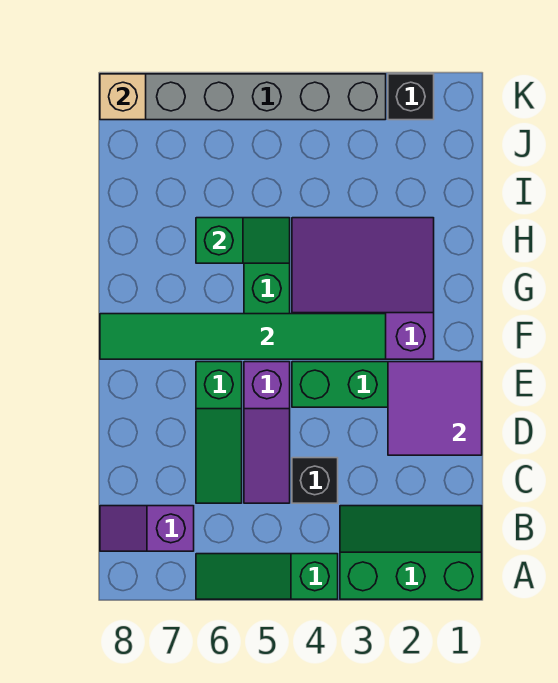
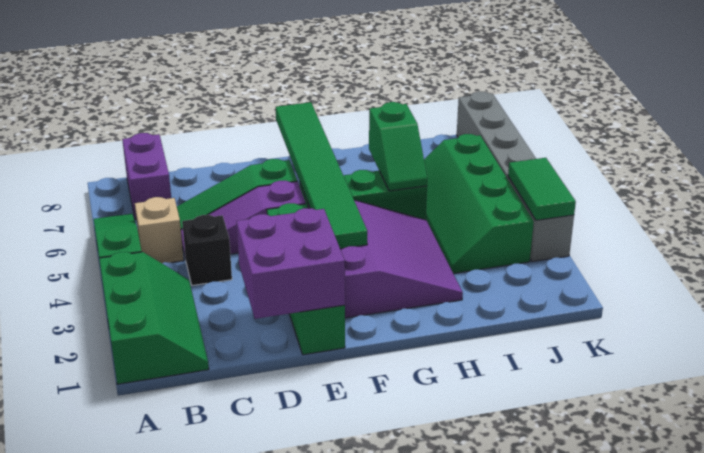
purple 1x2 slope [100,506,194,551] -> purple 1x2 brick [122,133,171,219]
purple 2x2 tile [388,362,482,455] -> purple 2x2 brick [236,208,345,319]
none -> green 2x4 slope [424,134,534,274]
black 1x1 brick [388,74,434,120] -> none
none -> green 1x2 tile [508,158,576,220]
tan 1x1 brick [100,74,146,120] -> tan 1x1 brick moved to [135,197,184,263]

